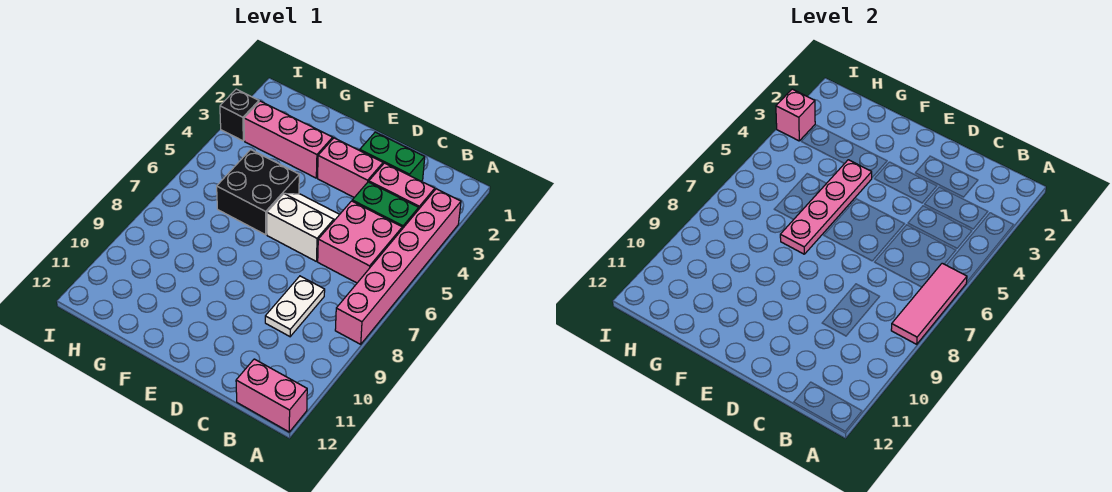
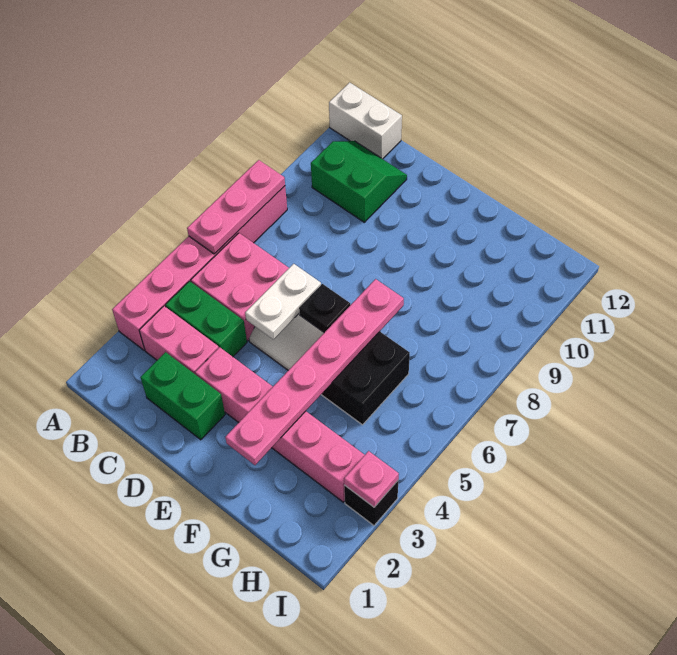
pink 1x3 tile [891,263,967,344] -> pink 1x3 plate [187,160,285,254]
pink 1x2 brick [236,359,307,432] -> white 1x2 brick [329,82,402,159]
none -> green 2x2 slope [311,141,407,222]
white 1x2 plate [265,276,325,337] -> white 1x2 plate moved to [245,264,321,339]
none -> black 1x1 plate [299,284,350,332]
pink 1x4 plate [780,160,872,254] -> pink 1x6 plate [225,279,404,465]
pink 1x1 brick [776,89,815,141] -> pink 1x1 plate [344,451,399,507]

